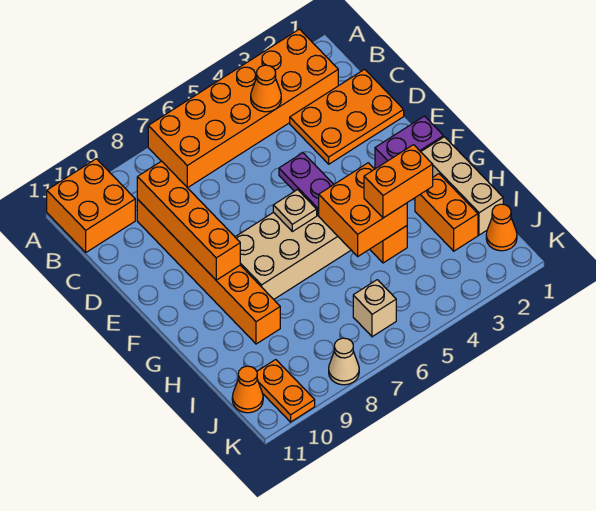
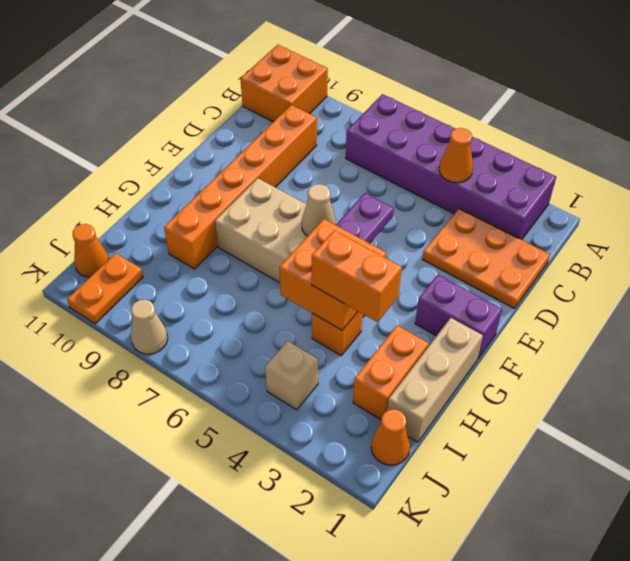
orange 2x6 brick [148,29,338,188] -> purple 2x6 brick [346,94,556,240]
orange 1x4 brick [137,161,240,280] -> none
tan 1x1 plate [273,190,317,232] -> tan 1x1 cone [301,184,336,236]
tan 1x1 brick [353,280,396,337] -> tan 1x1 brick moved to [265,341,318,410]

